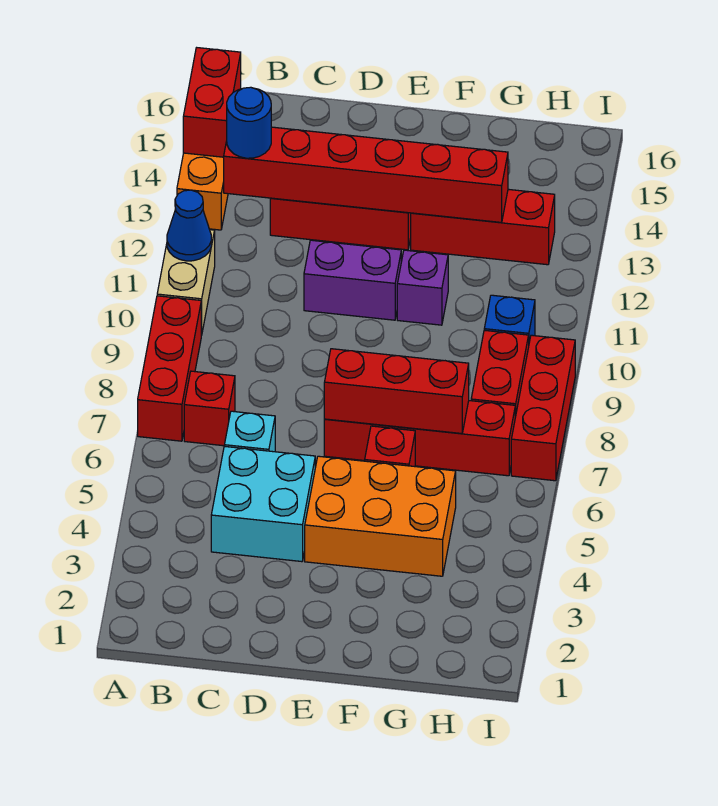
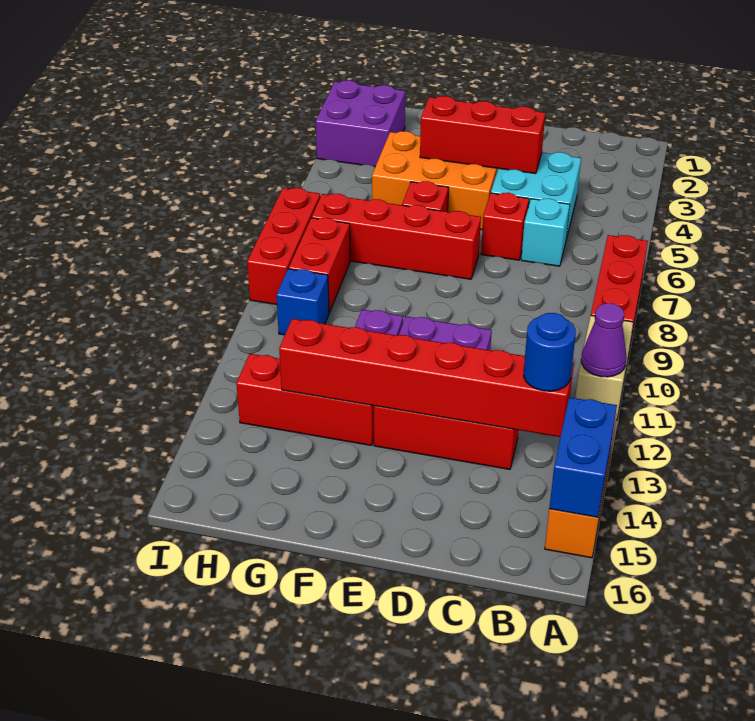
blue 1x1 cone [167,190,211,261] -> purple 1x1 cone [581,303,627,377]
red 1x2 brick [183,48,241,157] -> blue 1x2 brick [549,397,617,517]
red 1x1 brick [184,371,235,446] -> red 1x1 brick moved to [481,193,529,260]
red 1x3 brick [324,349,469,434] -> red 1x3 brick moved to [420,96,545,174]
none -> purple 2x2 brick [316,80,405,167]

